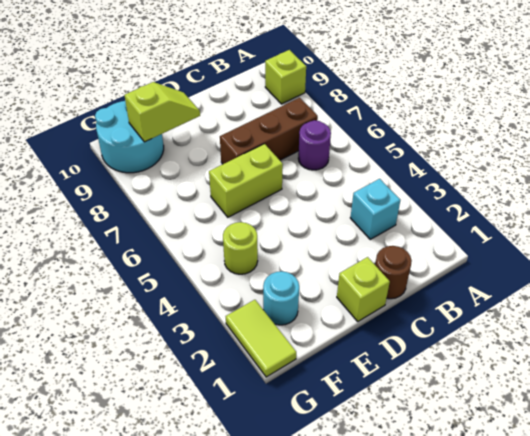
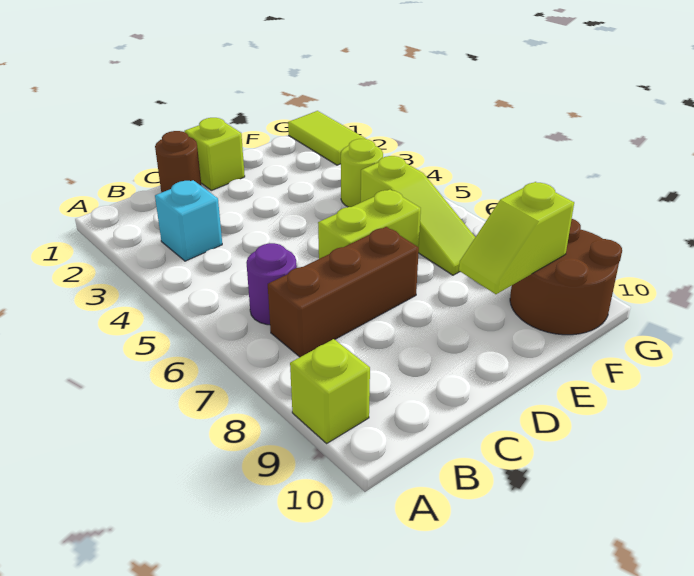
cyan 1x1 round brick [263,271,299,325] -> none
none -> lime 1x3 slope [361,156,475,275]
cyan 2x2 round brick [95,101,164,173] -> brown 2x2 round brick [510,219,622,335]

